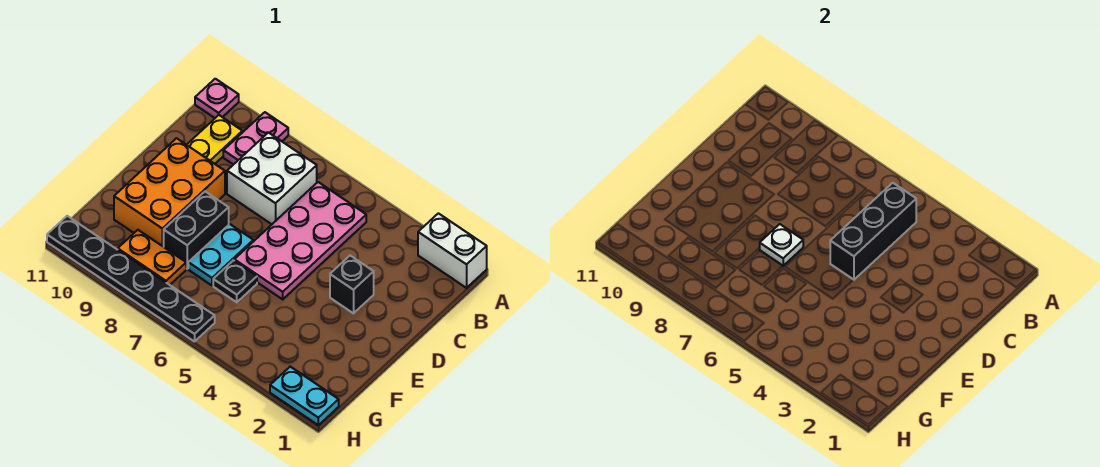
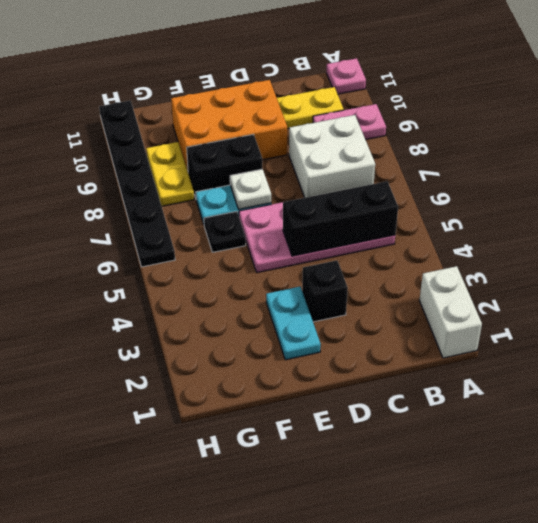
orange 1x2 plate [118,230,186,285] -> yellow 1x2 plate [146,142,194,206]
cyan 1x2 plate [270,367,339,425] -> cyan 1x2 plate moved to [266,287,321,360]

